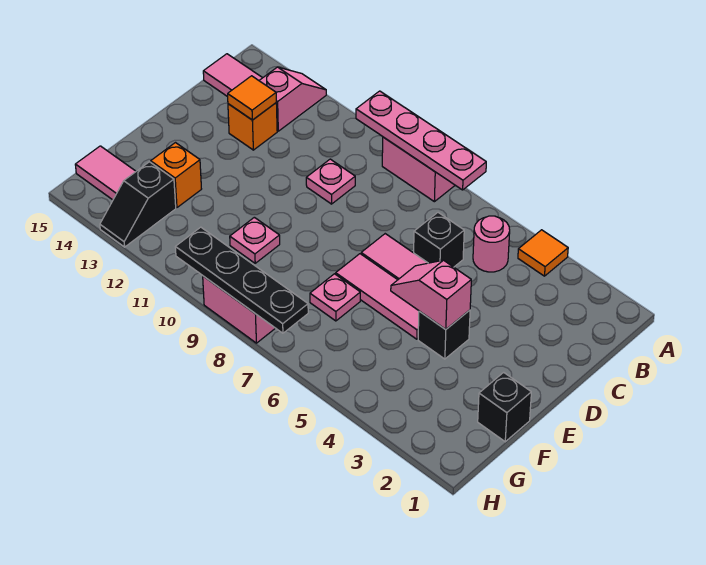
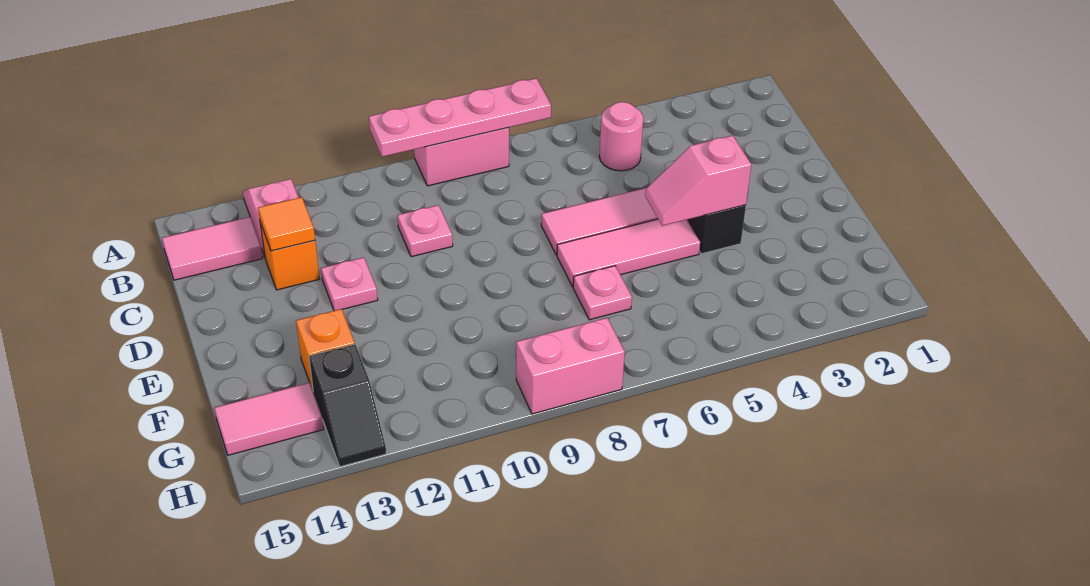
orange 1x1 tile [518,230,568,276] -> none
black 1x1 brick [414,213,464,267] -> none
black 1x1 brick [478,372,531,442] -> none
pink 1x1 plate [230,217,280,263] -> pink 1x1 plate moved to [321,258,378,311]
black 1x4 plate [175,227,308,333] -> none

